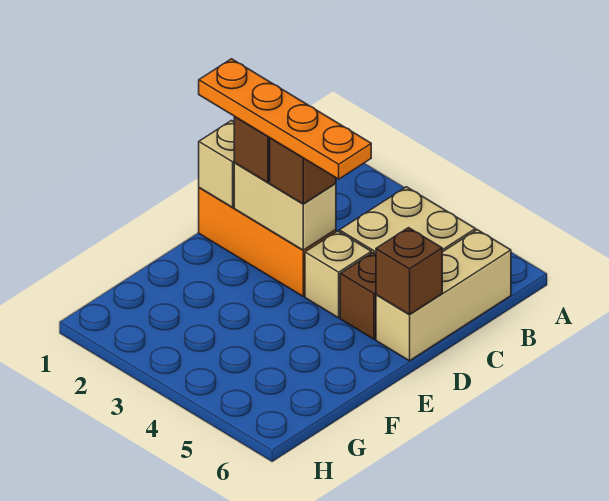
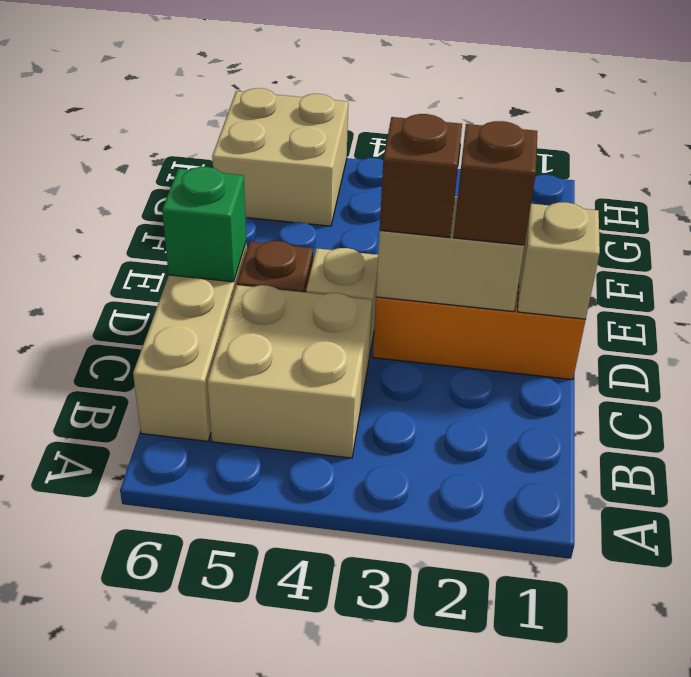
orange 1x4 plate [199,59,371,179] -> none
brown 1x1 brick [376,228,442,315] -> green 1x1 brick [162,167,246,282]
none -> tan 2x2 brick [212,88,348,226]

